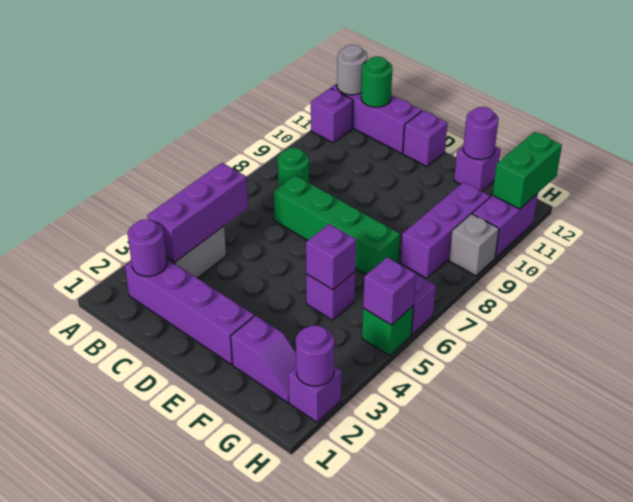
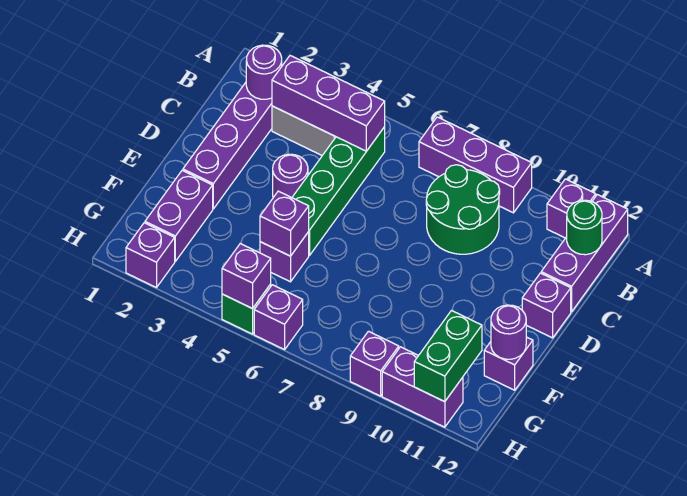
grey 1x1 round brick [337,45,368,95] -> none
green 1x1 round brick [278,148,309,187] -> green 2x2 round brick [426,165,500,254]
green 1x4 brick [274,175,400,275] -> green 1x4 brick moved to [292,127,385,256]
purple 1x2 slope [231,316,296,402] -> purple 1x2 brick [145,170,213,261]
purple 1x3 brick [401,182,490,278] -> purple 1x3 brick moved to [419,117,532,213]
purple 1x1 round brick [296,325,334,386] -> purple 1x1 round brick moved to [273,154,308,198]
grey 1x1 brick [449,214,499,276] -> purple 1x1 brick [350,331,399,396]
green 1x2 brick [493,132,562,209] -> green 1x2 brick turned to [414,311,482,402]

